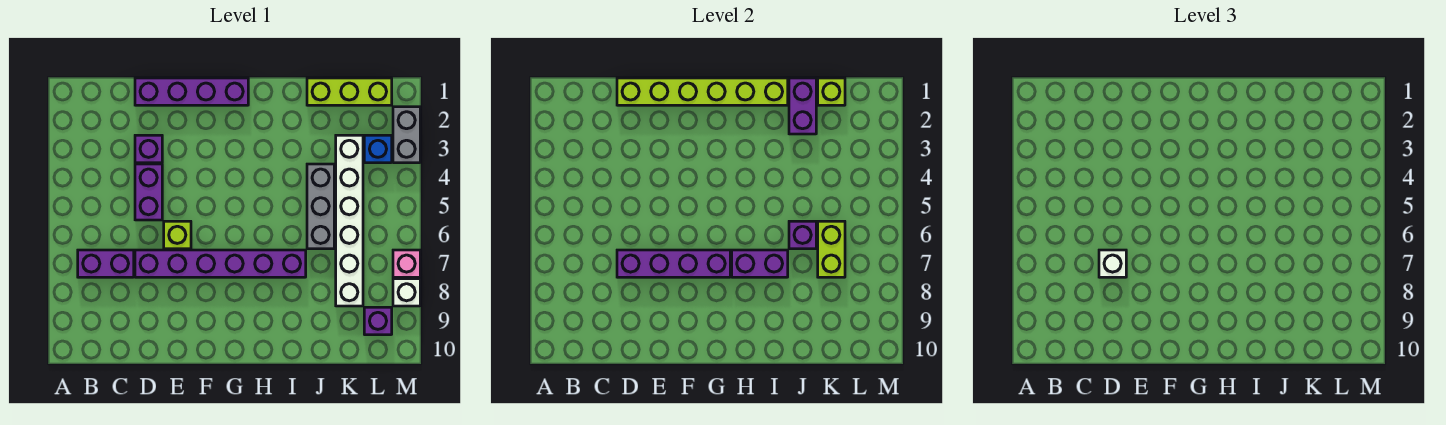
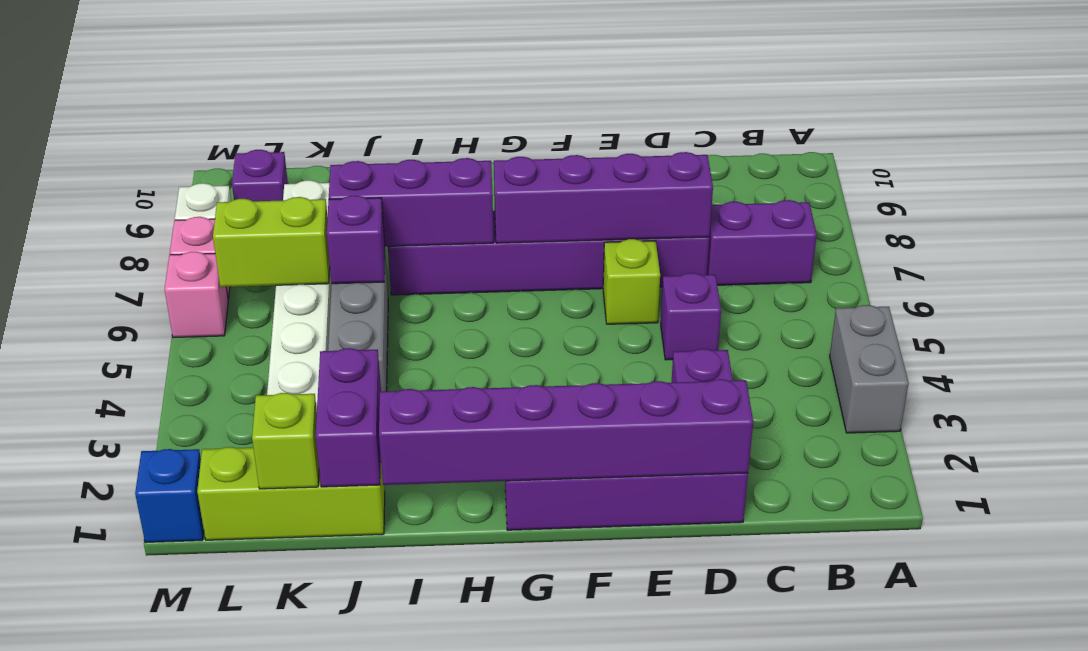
lime 1x6 brick [617,78,788,105] -> purple 1x6 brick [379,379,753,485]
purple 1x2 brick [135,164,162,220] -> purple 1x1 brick [661,273,721,360]
white 1x1 brick [1099,250,1126,277] -> none
purple 1x2 brick [732,250,788,277] -> purple 1x3 brick [329,158,494,246]
lime 1x2 brick [818,221,845,277] -> lime 1x2 brick turned to [213,197,330,287]
blue 1x1 brick [364,135,392,163] -> blue 1x1 brick moved to [135,449,204,542]
grey 1x2 brick [393,107,420,163] -> grey 1x2 brick moved to [830,305,909,433]
none -> pink 1x1 brick [165,252,228,338]

